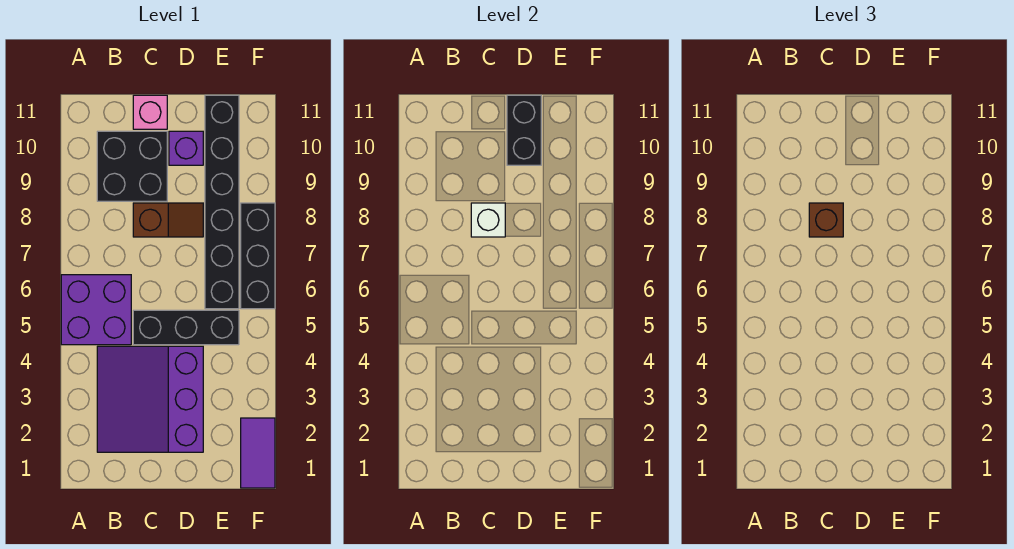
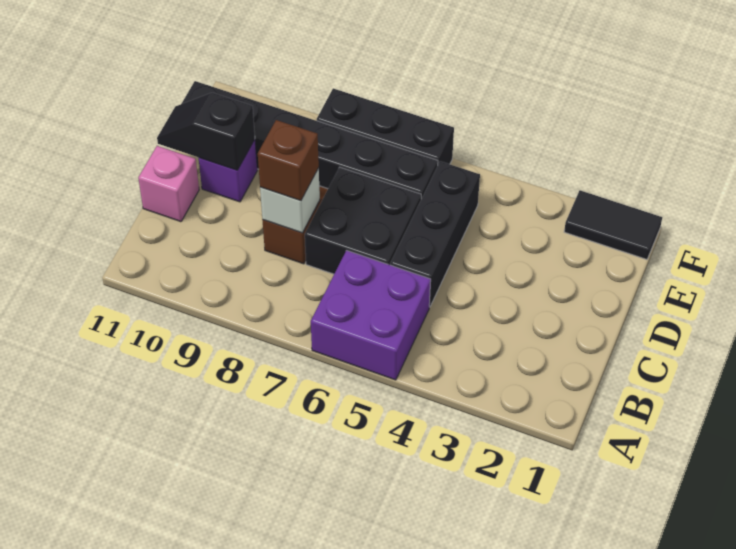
purple 3x3 slope [97,346,203,452] -> none
black 2x2 brick [97,131,167,201] -> black 2x2 brick moved to [305,167,421,274]
black 1x2 brick [507,95,541,165] -> black 1x2 slope [157,93,255,170]
purple 1x2 tile [241,418,275,488] -> black 1x2 tile [564,190,662,259]

